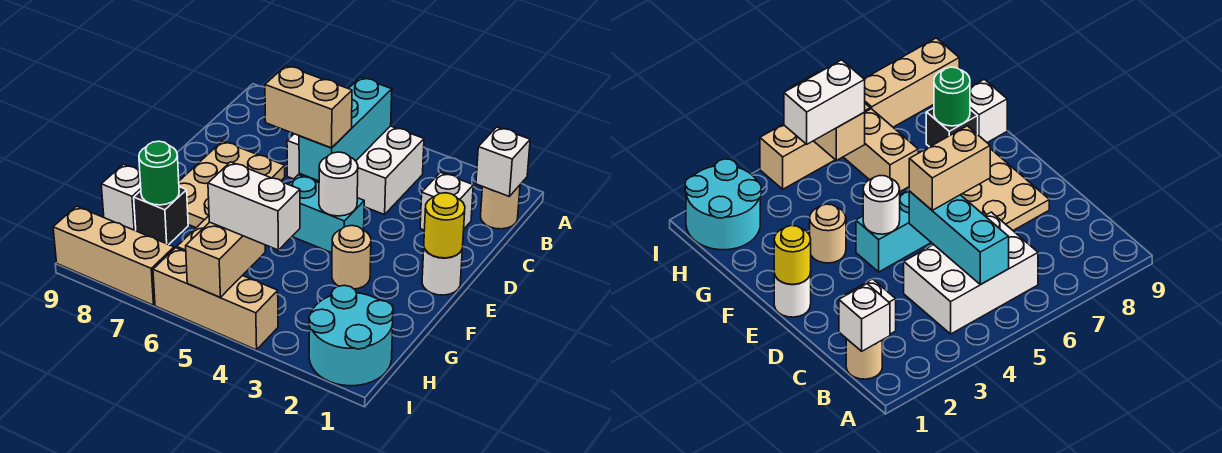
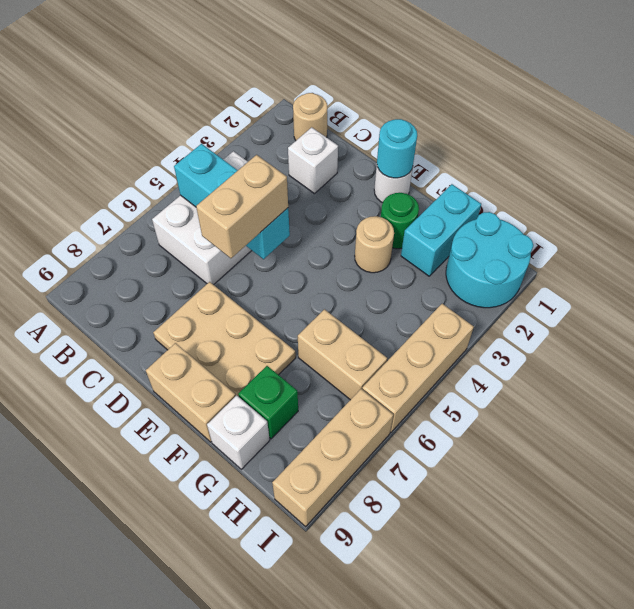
white 1x1 brick [476,127,530,196] -> none
yellow 1x1 round brick [424,193,465,258] -> cyan 1x1 round brick [377,119,417,178]
cyan 1x2 brick [288,175,364,253] -> cyan 1x2 brick moved to [401,184,481,276]
white 1x1 round brick [319,152,358,216] -> none
black 1x1 brick [134,187,188,245] -> green 1x1 brick [238,366,298,439]
green 1x1 round brick [139,141,179,205] -> green 1x1 round brick moved to [381,193,419,249]
white 1x2 brick [208,162,300,250] -> none
tan 1x2 brick [186,222,265,297] -> tan 1x2 brick moved to [146,343,235,442]

